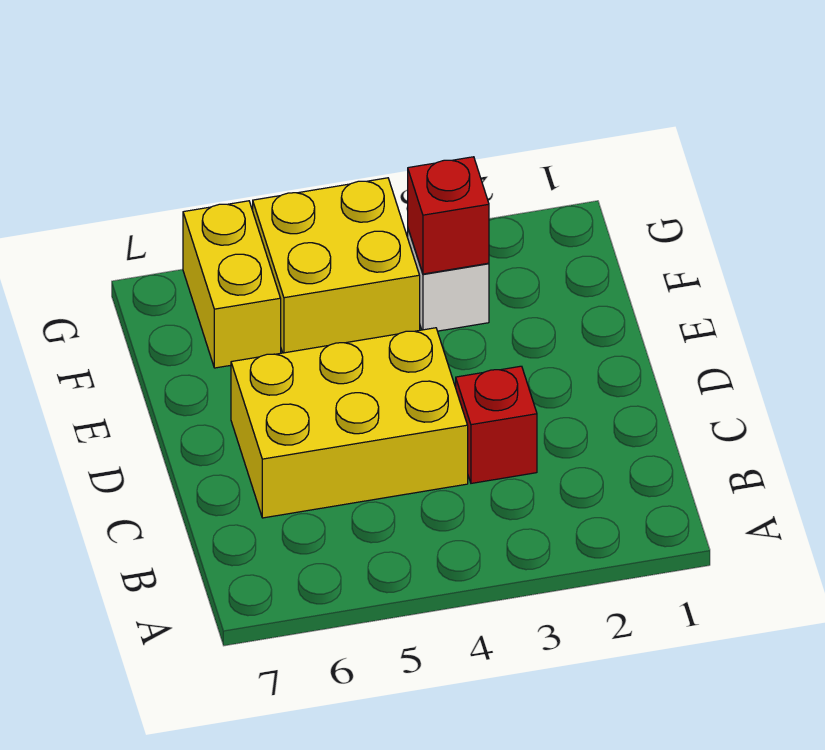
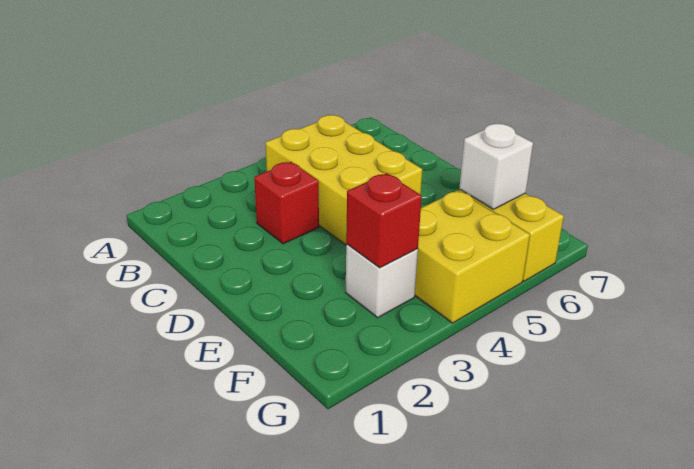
yellow 2x3 brick [231,328,468,518] -> yellow 2x3 brick turned to [265,115,422,245]
none -> white 1x1 brick [459,124,533,209]

